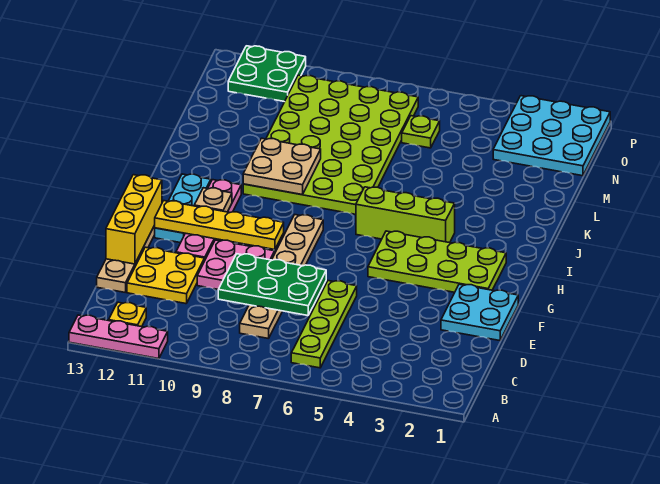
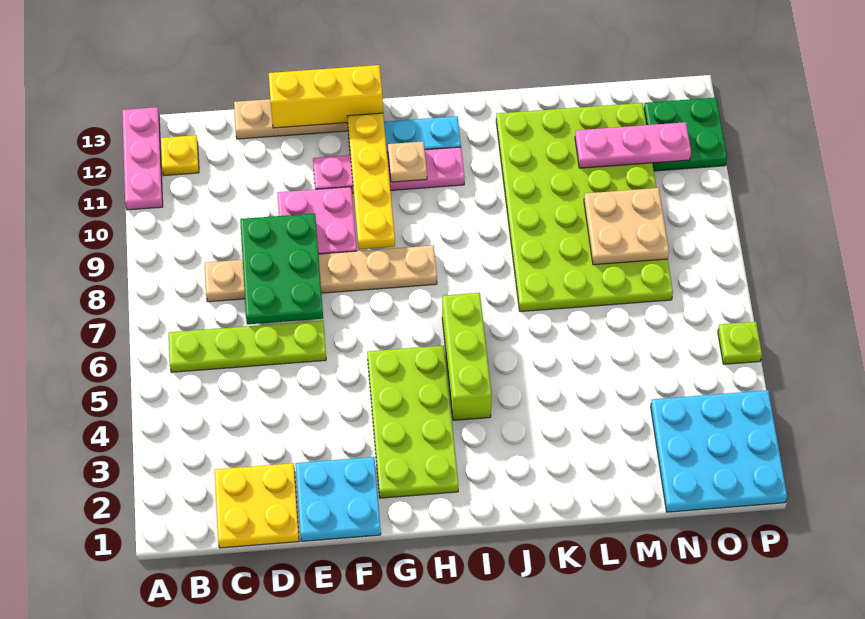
yellow 2x2 plate [127,247,205,304] -> yellow 2x2 plate moved to [215,463,299,548]
lime 4x6 plate [243,75,418,214] -> lime 4x6 plate turned to [496,103,673,312]
tan 2x2 plate [243,138,321,195] -> tan 2x2 plate moved to [584,188,669,265]
none -> pink 1x3 plate [575,122,691,168]
lime 1x1 plate [402,116,440,148] -> lime 1x1 plate moved to [718,322,762,364]

